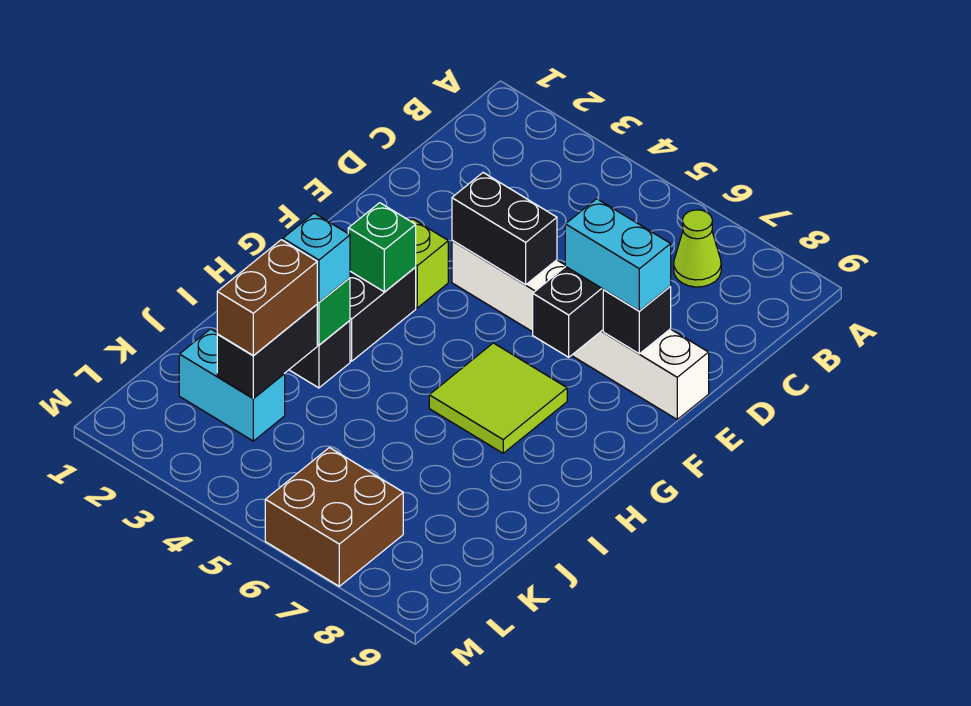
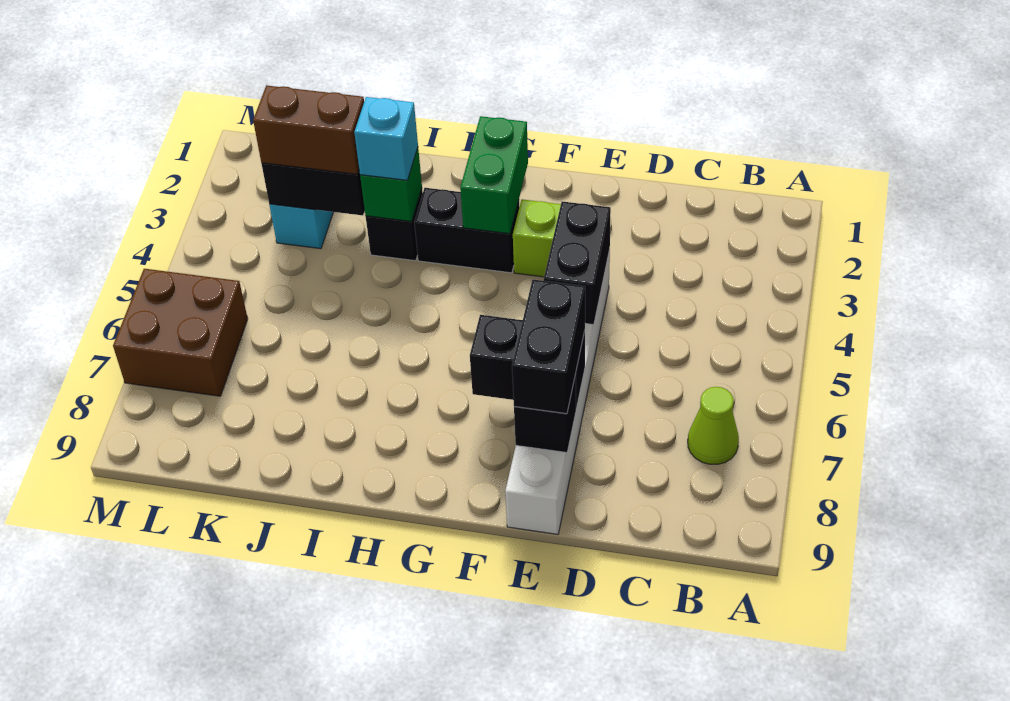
cyan 1x2 brick [565,199,671,311] -> black 1x2 brick [512,280,585,414]
green 1x1 brick [348,203,416,292] -> green 1x2 brick [460,116,528,234]
lime 2x2 tile [429,343,567,453] -> none

